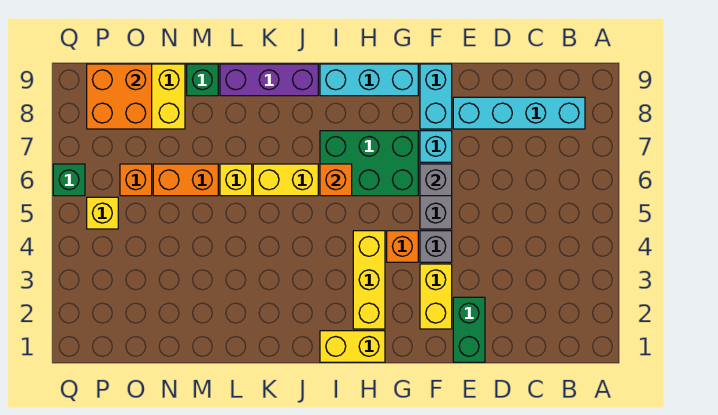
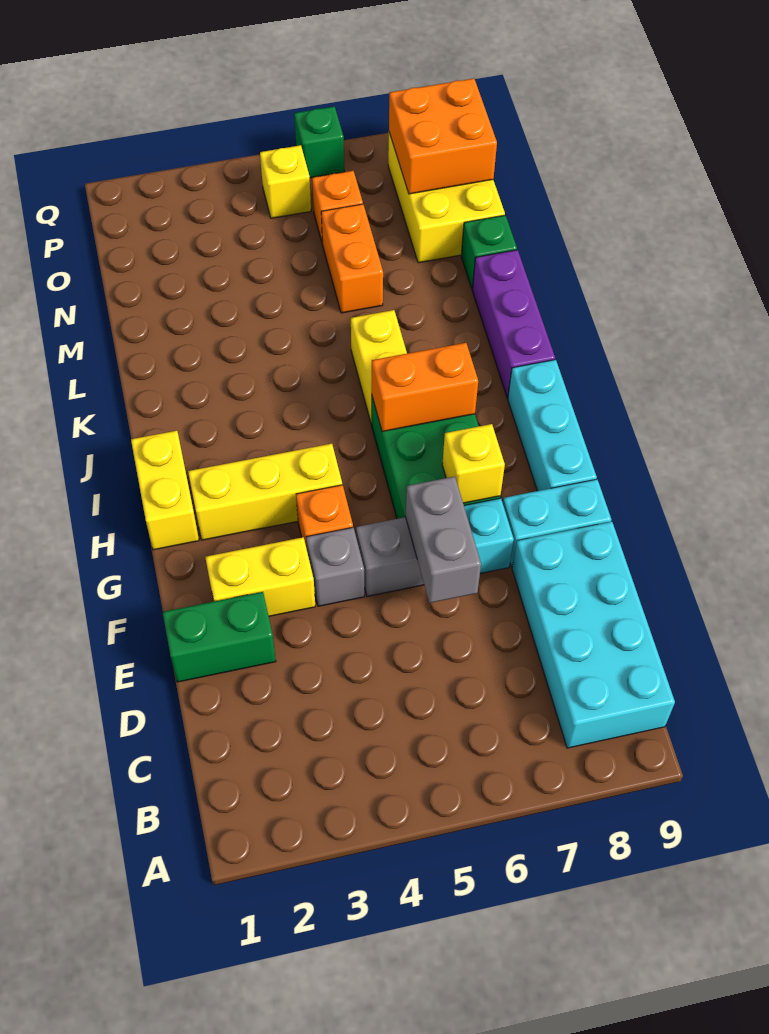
cyan 1x4 brick [453,97,585,129] -> cyan 2x4 brick [512,522,675,748]
grey 1x1 brick [420,164,452,196] -> grey 1x2 brick [406,476,481,603]
orange 1x1 brick [320,164,352,196] -> orange 1x2 brick [372,343,478,432]
yellow 1x1 brick [220,164,252,196] -> yellow 1x1 brick moved to [442,424,505,503]

